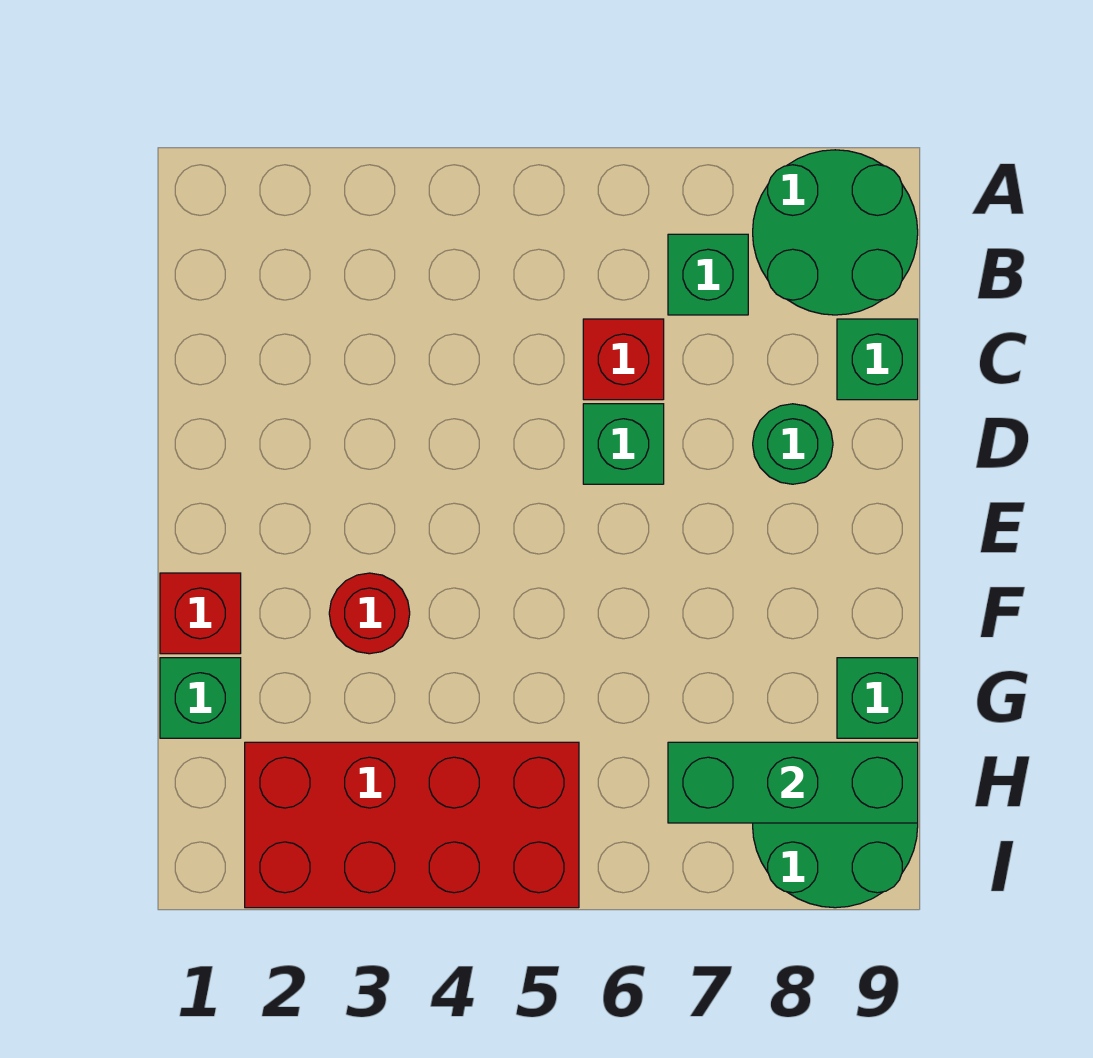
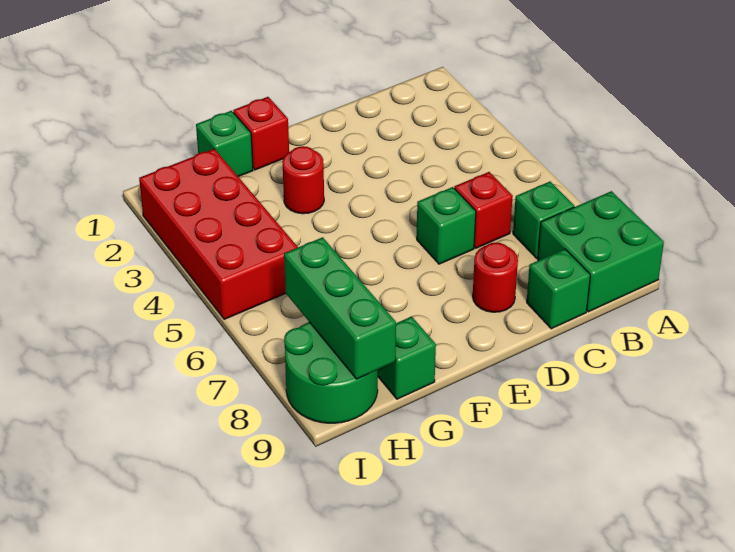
green 2x2 round brick [753,150,918,315] -> green 2x2 brick [538,191,664,312]
green 1x1 round brick [753,404,833,484] -> red 1x1 round brick [473,243,518,312]

